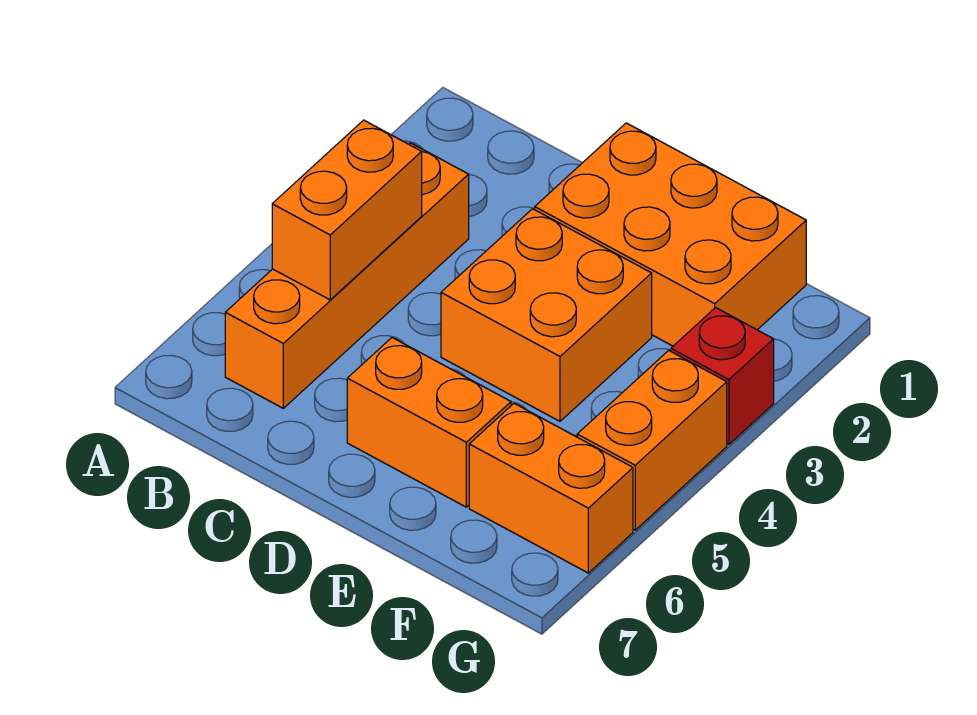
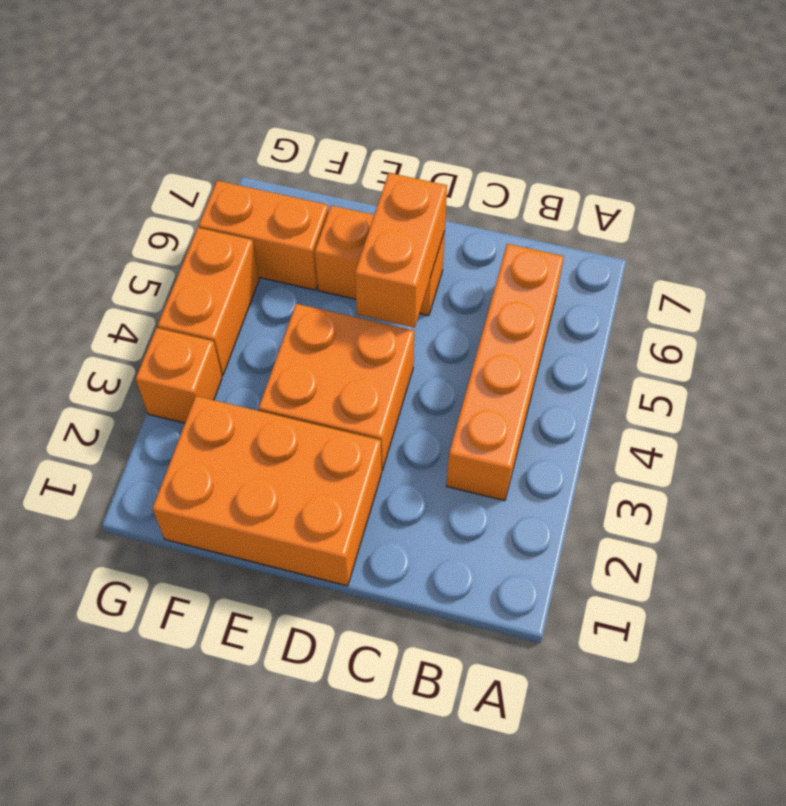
orange 1x2 brick [272,120,422,300] -> orange 1x2 brick moved to [355,173,447,328]
red 1x1 brick [671,308,774,444] -> orange 1x1 brick [136,328,222,423]

